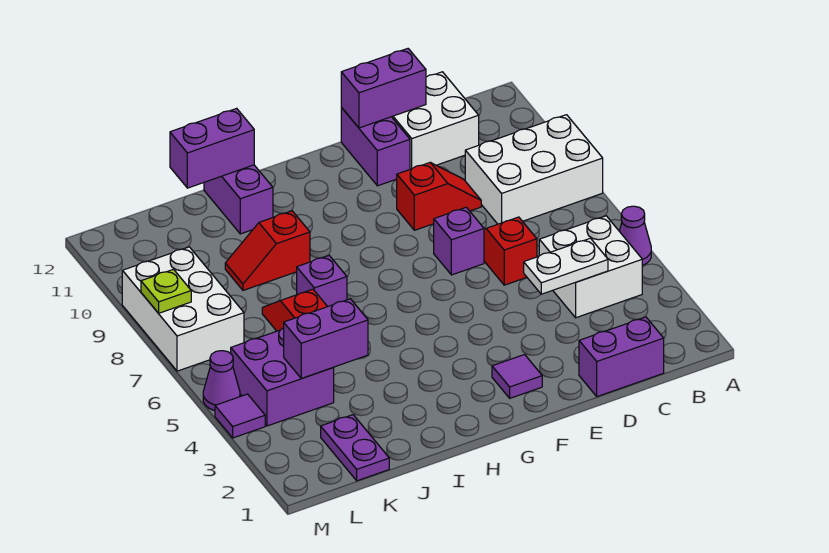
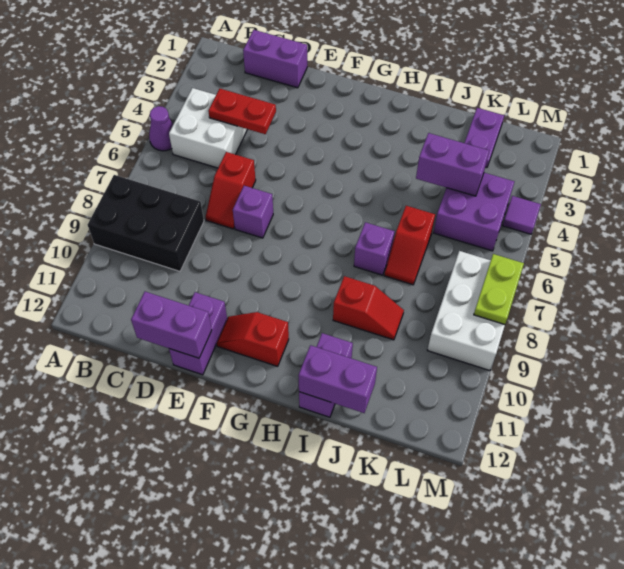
white 2x3 brick [465,115,603,224] -> black 2x3 brick [88,175,204,271]
white 1x2 plate [524,238,608,294] -> red 1x2 plate [208,89,276,134]
white 2x2 brick [392,72,479,169] -> none
red 1x2 slope [397,163,481,230] -> red 1x2 slope moved to [217,312,289,366]
purple 1x1 tile [492,355,542,398] -> none
purple 1x1 cone [203,351,240,411] -> none
lime 1x1 plate [141,269,191,313] -> lime 1x2 plate [474,254,524,324]

